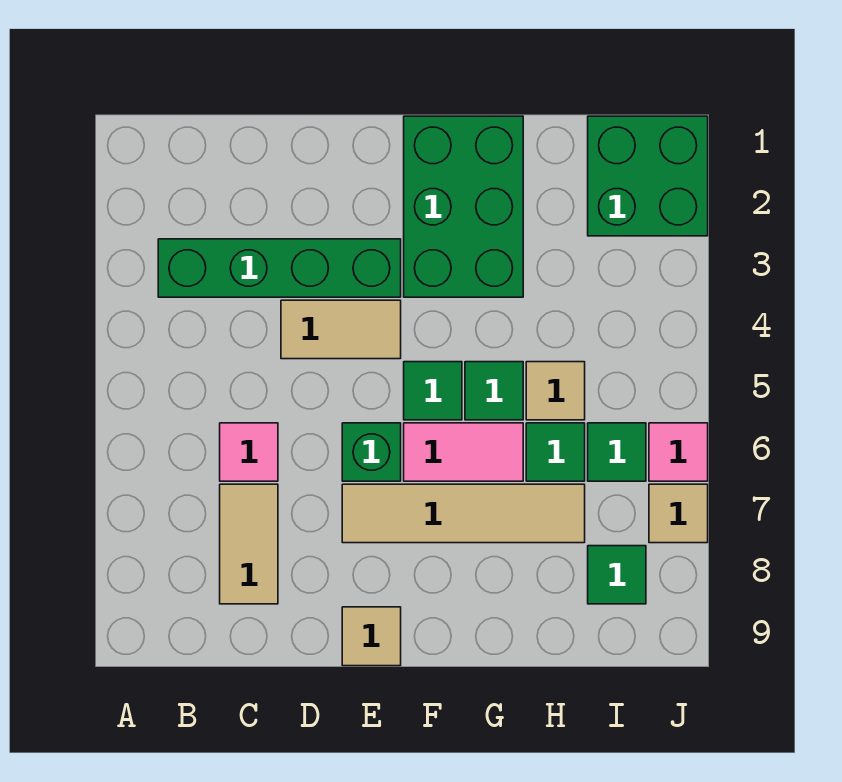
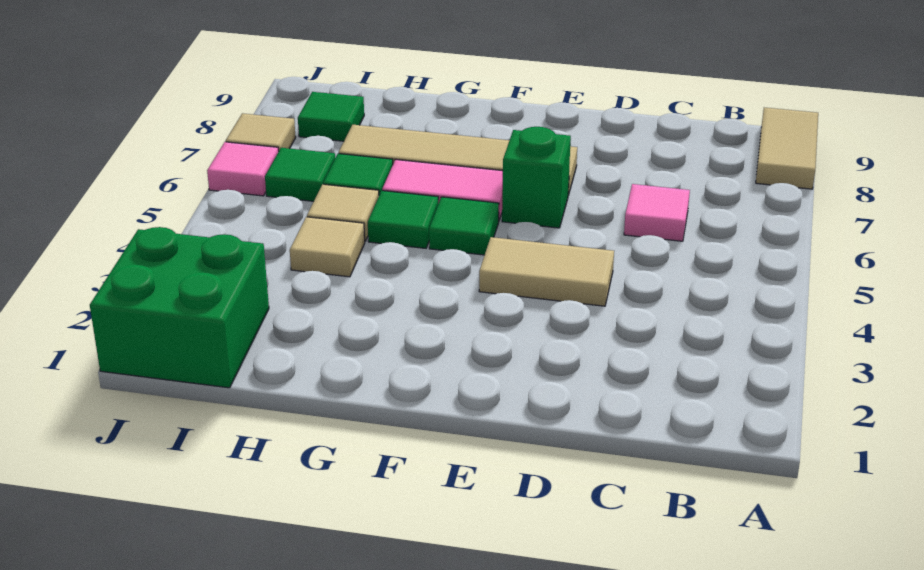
green 1x4 brick [158,239,401,297] -> none
tan 1x2 tile [220,484,278,604] -> tan 1x2 tile moved to [756,108,818,189]
tan 1x1 tile [342,607,401,666] -> tan 1x1 tile moved to [290,217,365,277]
green 2x3 brick [404,116,523,297] -> none

